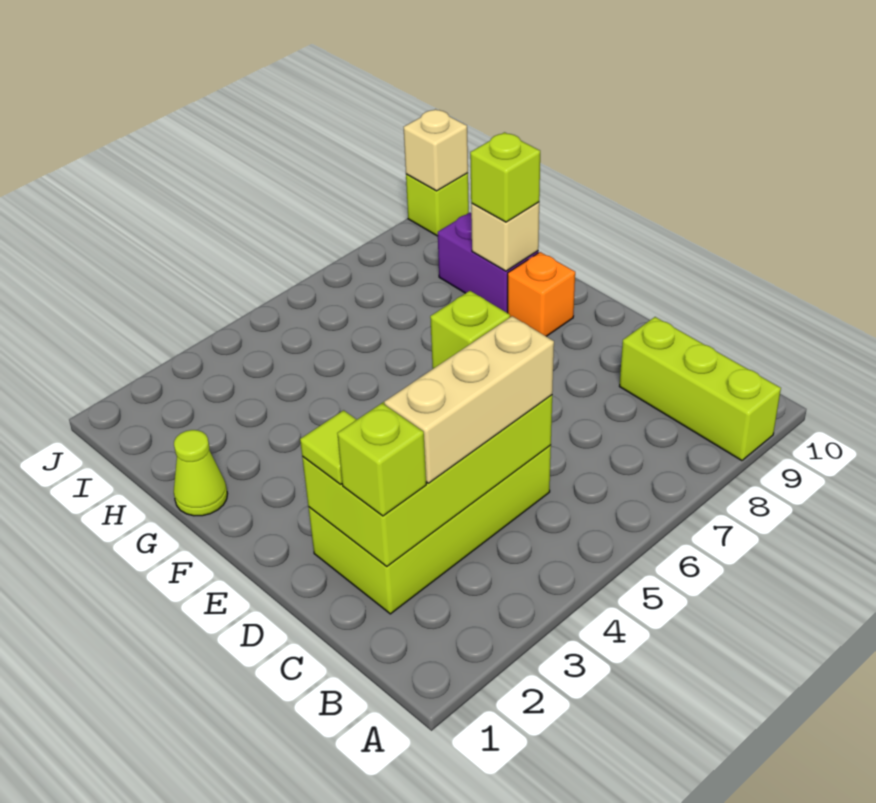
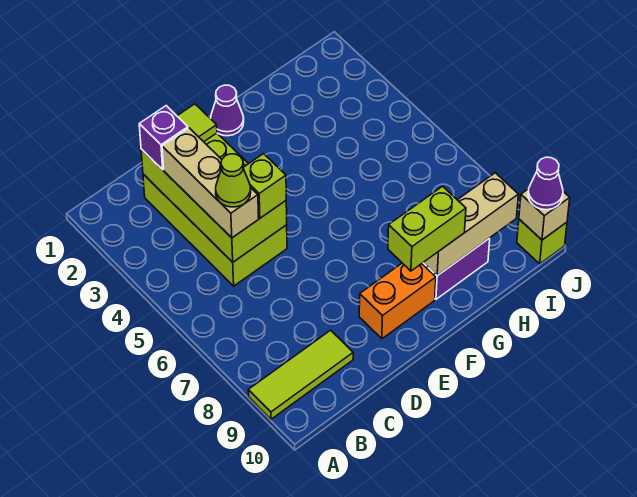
lime 1x3 brick [619,317,781,461] -> lime 1x3 tile [248,330,353,419]
lime 1x1 brick [337,403,426,516] -> purple 1x1 brick [139,106,188,170]
none -> purple 1x1 cone [211,85,244,136]
orange 1x1 brick [508,252,575,336] -> orange 1x2 brick [359,263,436,339]
lime 1x1 cone [174,430,228,516] -> lime 1x1 cone moved to [216,154,251,207]
tan 1x1 brick [471,202,539,271] -> tan 1x3 brick [423,173,518,276]
lime 1x1 brick [470,132,540,222] -> lime 1x2 brick [388,186,466,271]
none -> purple 1x1 cone [528,157,563,210]

